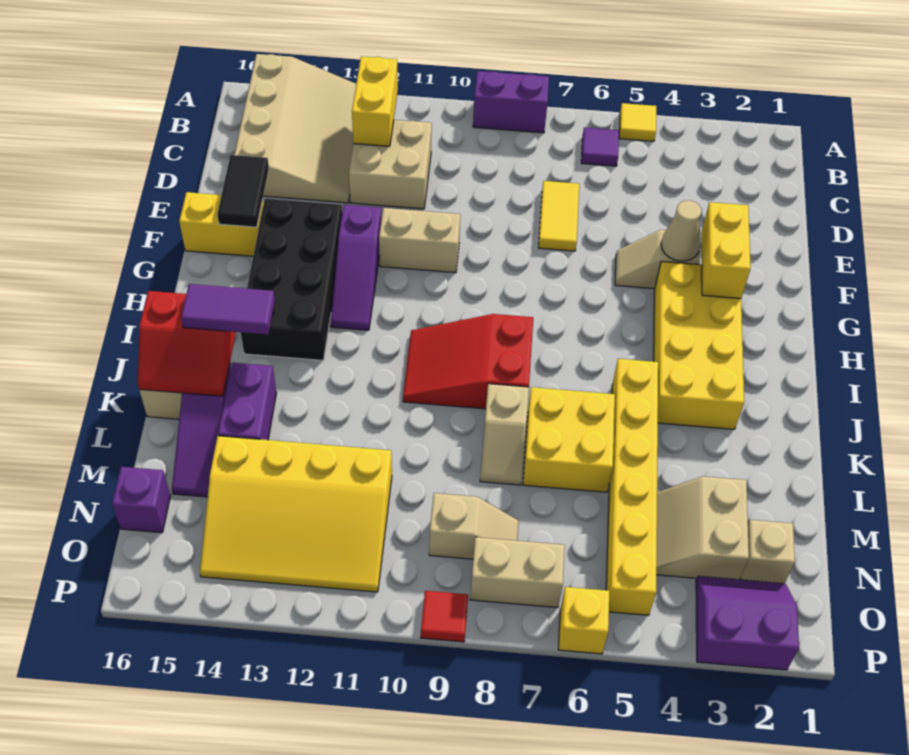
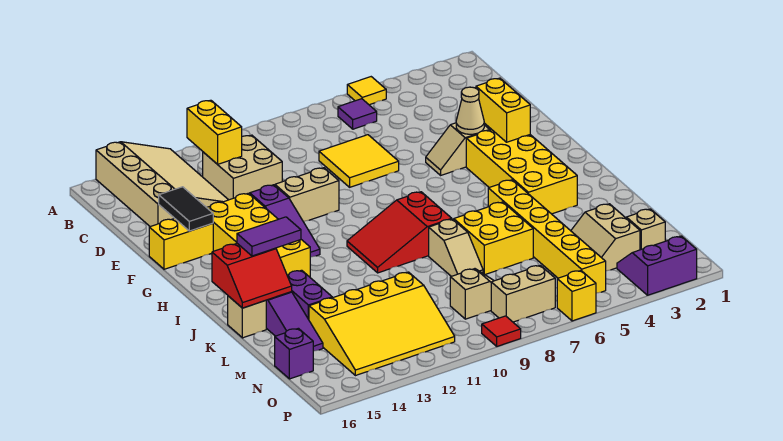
purple 1x2 brick [473,71,549,133] -> none
yellow 1x2 tile [539,181,579,251] -> yellow 2x2 tile [319,135,399,187]
black 2x4 brick [240,198,342,360] -> yellow 2x4 brick [207,193,310,277]

